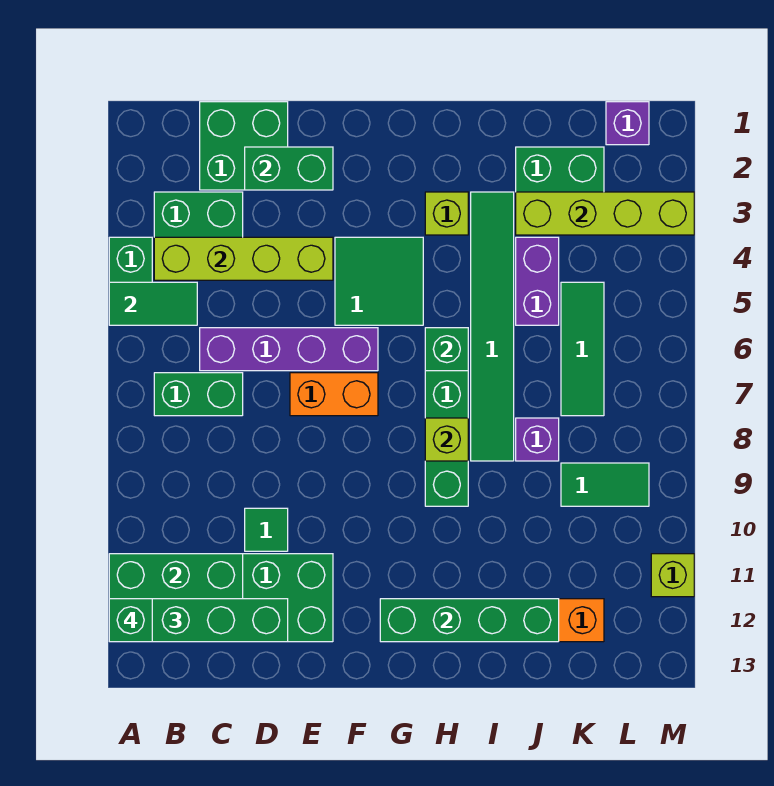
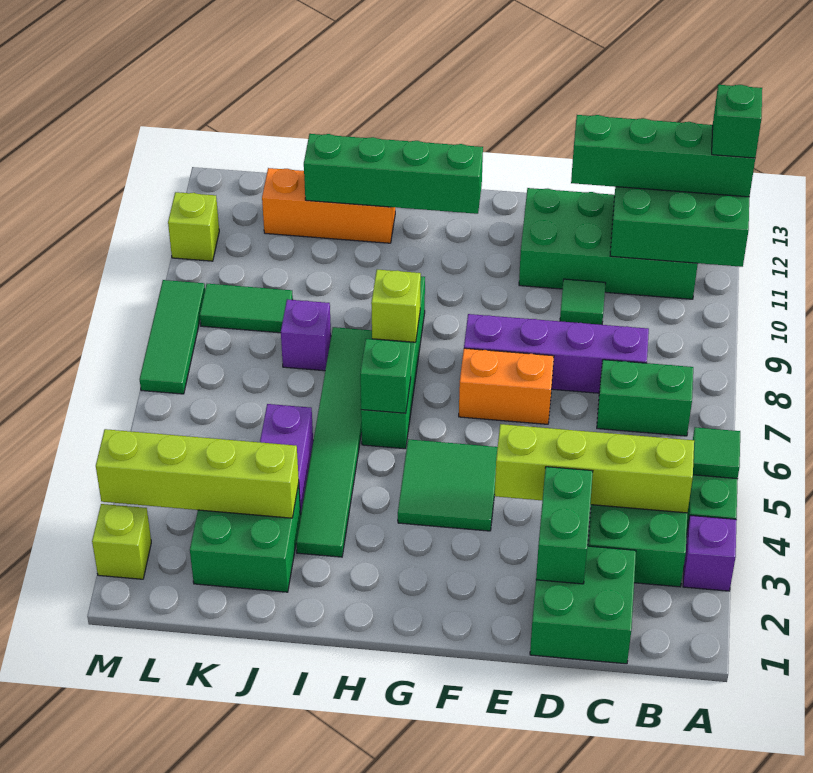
green 1x2 tile [109,282,197,325] -> green 1x1 tile [693,427,740,479]
purple 1x4 brick [200,328,378,371] -> purple 1x4 brick moved to [464,314,649,393]
green 1x2 brick [245,147,333,190] -> green 1x2 brick turned to [536,467,593,584]
lime 1x1 brick [425,192,468,235] -> lime 1x1 brick moved to [92,504,151,579]
green 1x3 tile [561,282,604,416] -> green 1x3 tile moved to [140,280,205,394]
purple 1x1 brick [606,102,649,145] -> purple 1x1 brick moved to [683,515,737,591]

